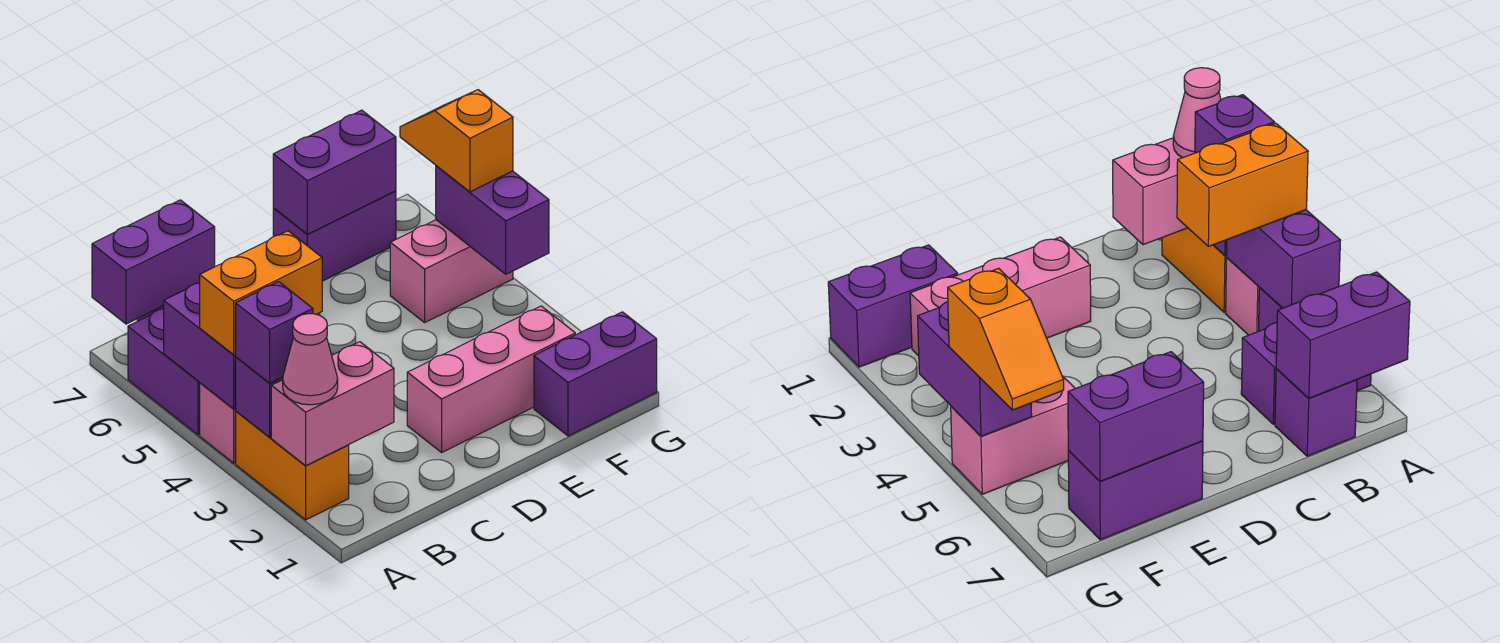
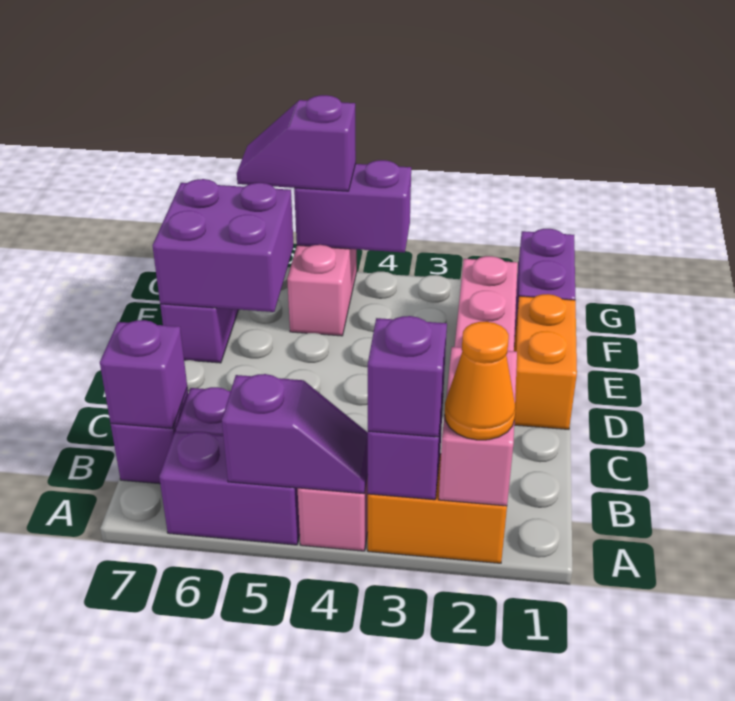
pink 1x1 cone [283,314,338,405] -> orange 1x1 cone [445,322,516,440]
purple 1x2 brick [163,283,236,409] -> purple 1x2 slope [222,374,368,494]
orange 1x2 brick [200,231,322,355] -> orange 1x2 brick moved to [514,294,577,429]
purple 1x2 brick [92,200,215,324] -> purple 1x1 brick [100,320,187,428]
purple 1x2 brick [273,110,396,234] -> purple 2x2 brick [152,179,294,312]
orange 1x2 slope [400,90,513,192] -> purple 1x2 slope [237,95,356,191]

